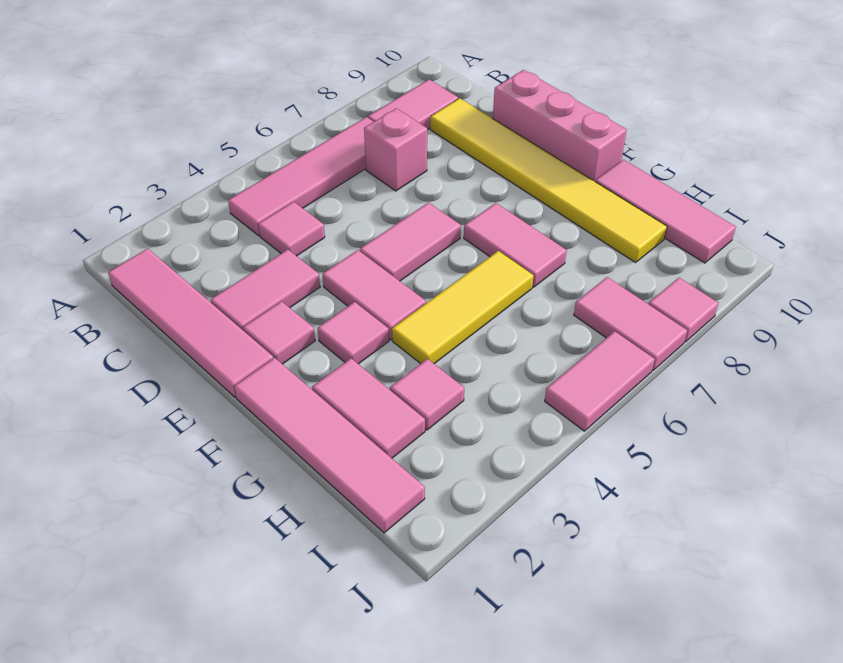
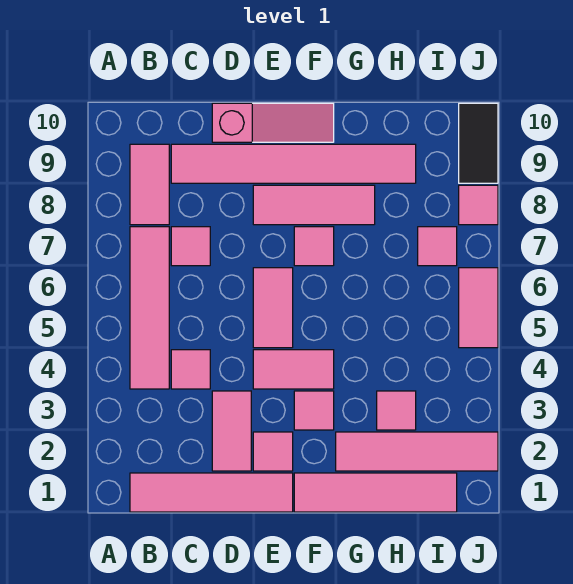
pink 1x1 brick [364,108,427,191] -> pink 1x1 tile [171,227,210,266]
yellow 1x6 tile [430,98,667,262] -> pink 1x6 tile [171,144,416,183]
pink 1x3 brick [493,70,627,181] -> pink 1x3 slope [212,103,334,142]
pink 1x2 tile [464,203,567,287] -> pink 1x1 tile [294,227,334,266]
pink 1x2 tile [312,359,425,458] -> pink 1x4 tile [336,432,498,471]
yellow 1x3 tile [392,251,534,364] -> none
pink 1x3 tile [595,160,736,263] -> pink 1x3 tile moved to [253,185,375,225]
pink 1x2 tile [574,277,687,370] -> pink 1x1 tile [418,227,457,266]
none -> black 1x2 tile [459,103,498,183]

